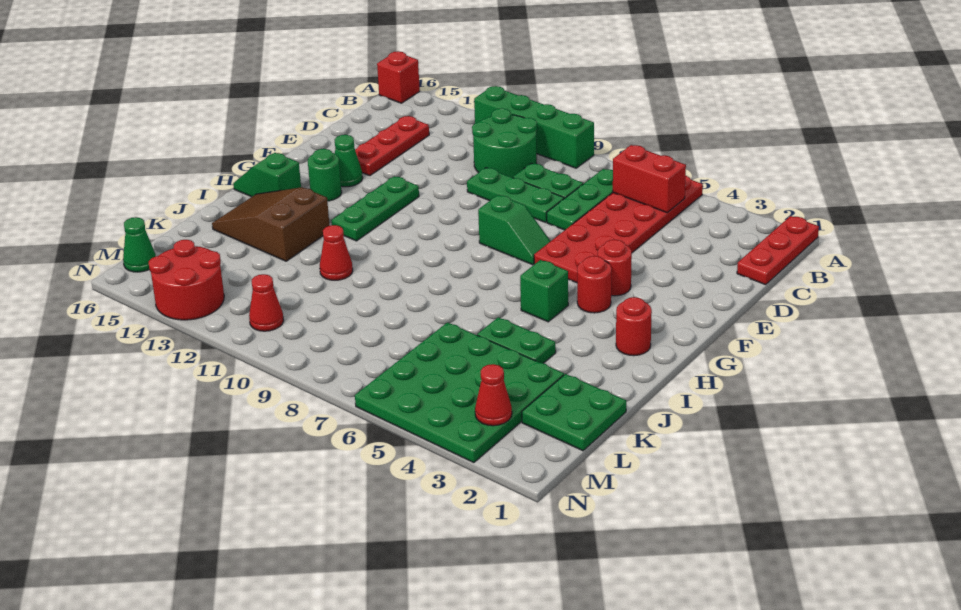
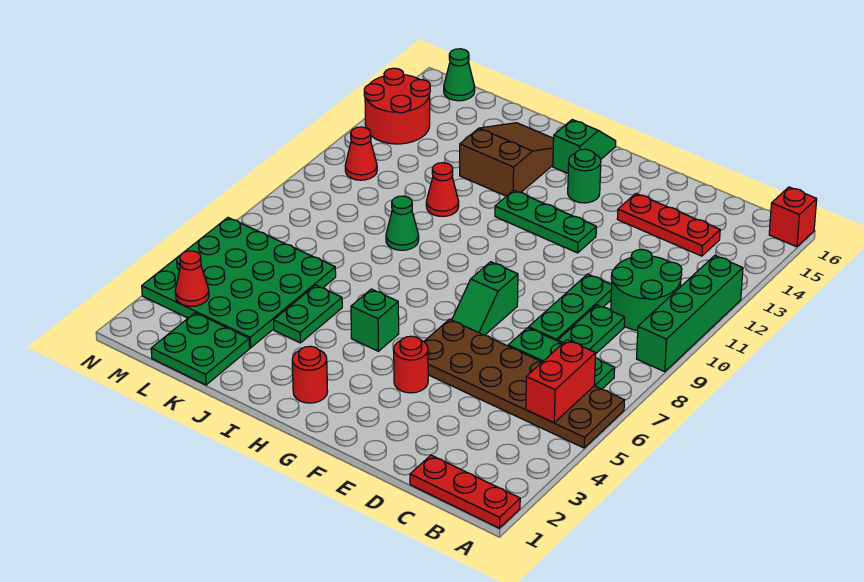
red 2x6 plate [534,176,703,283] -> brown 2x6 plate [424,319,624,448]
green 1x1 cone [334,135,363,187] -> green 1x1 cone moved to [386,196,419,250]
red 1x1 round brick [577,256,611,313] -> none

